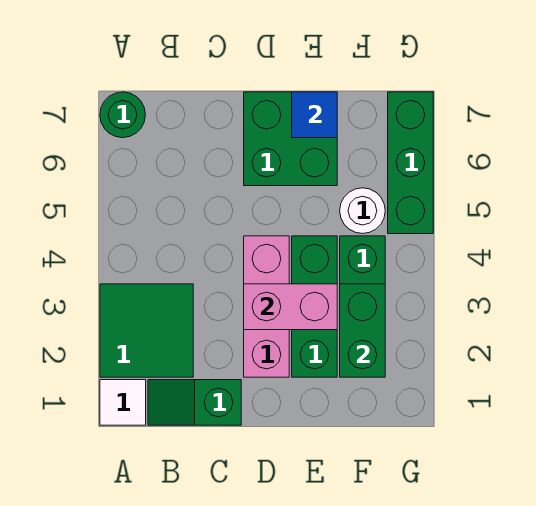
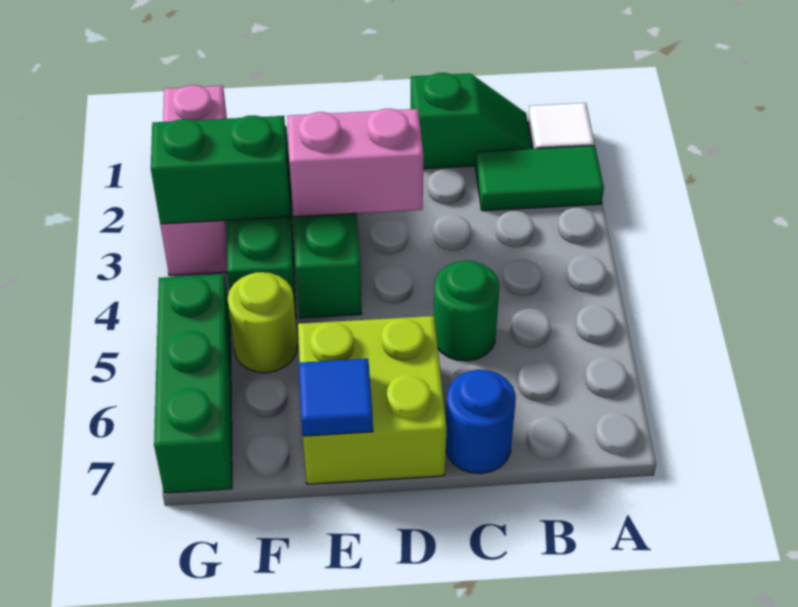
green 2x2 tile [100,284,193,377] -> green 1x2 tile [475,145,604,211]
green 1x1 round brick [100,92,145,138] -> green 1x1 round brick moved to [434,261,500,361]
none -> blue 1x1 round brick [446,370,516,474]
pink 1x3 brick [244,236,289,377] -> pink 1x3 brick moved to [160,85,227,275]
green 2x2 brick [244,92,337,186] -> lime 2x2 brick [298,316,447,484]
green 1x2 brick [340,284,385,377] -> green 1x2 brick turned to [151,115,290,224]
white 1x1 round brick [340,188,385,234] -> lime 1x1 round brick [228,272,297,373]

